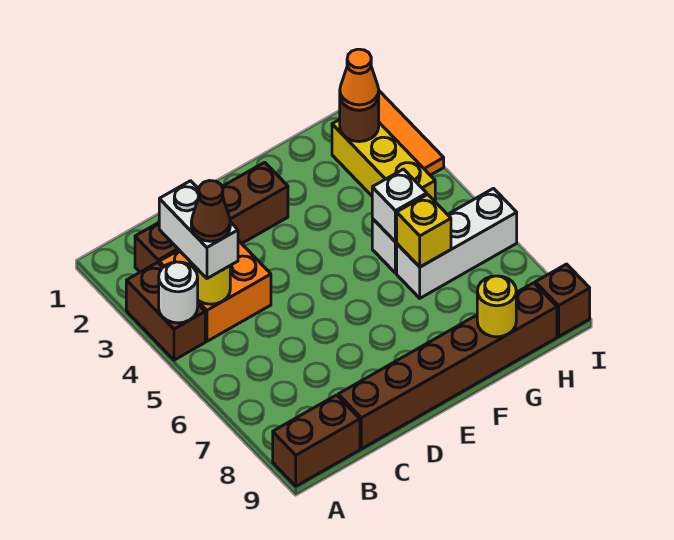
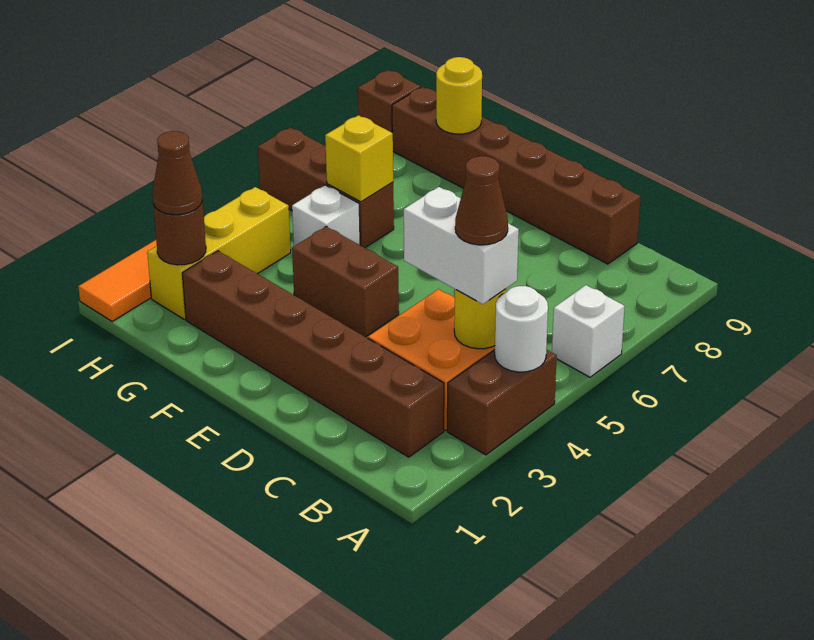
brown 1x2 brick [273,395,360,486] -> brown 1x2 brick moved to [292,227,399,337]
brown 1x4 brick [135,162,288,272] -> brown 1x6 brick [182,251,444,457]
white 1x2 brick [159,181,238,278] -> white 1x2 brick turned to [404,187,519,304]
white 1x1 brick [372,169,427,242] -> white 1x1 brick moved to [552,285,625,377]
white 1x3 brick [397,188,517,298] -> brown 1x3 brick [258,127,394,248]
orange 1x1 cone [340,49,379,110] -> brown 1x1 cone [152,131,202,215]

